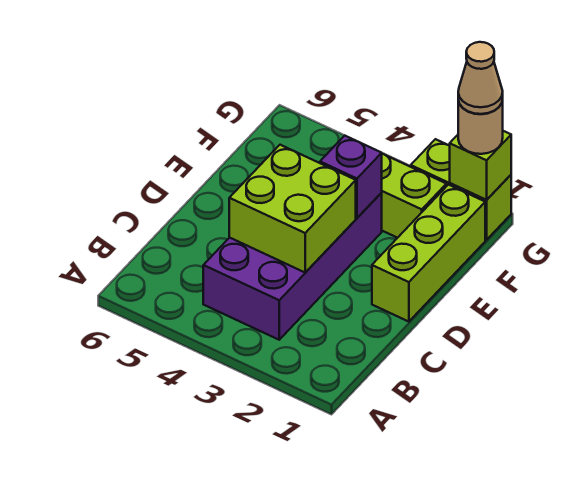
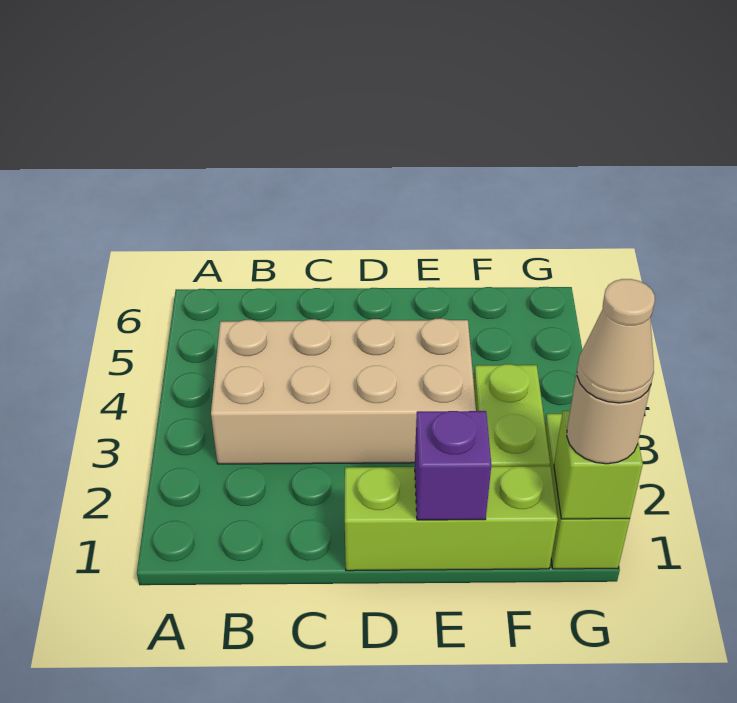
purple 2x4 brick [203,193,382,340] -> tan 2x4 brick [211,319,476,464]
lime 2x2 brick [229,145,356,272] -> none
purple 1x1 brick [320,136,382,218] -> purple 1x1 brick moved to [415,411,491,520]

